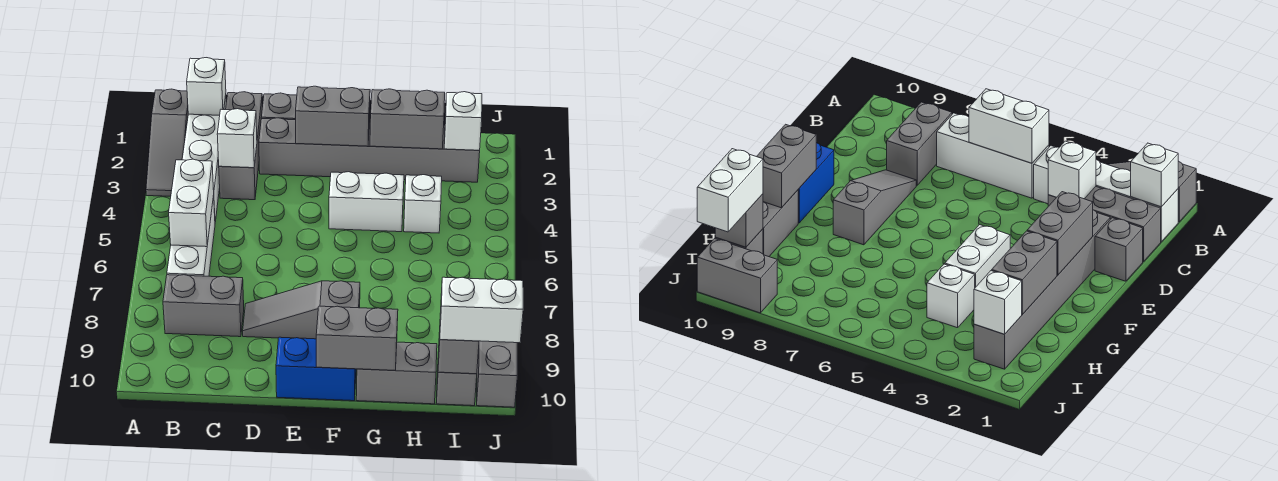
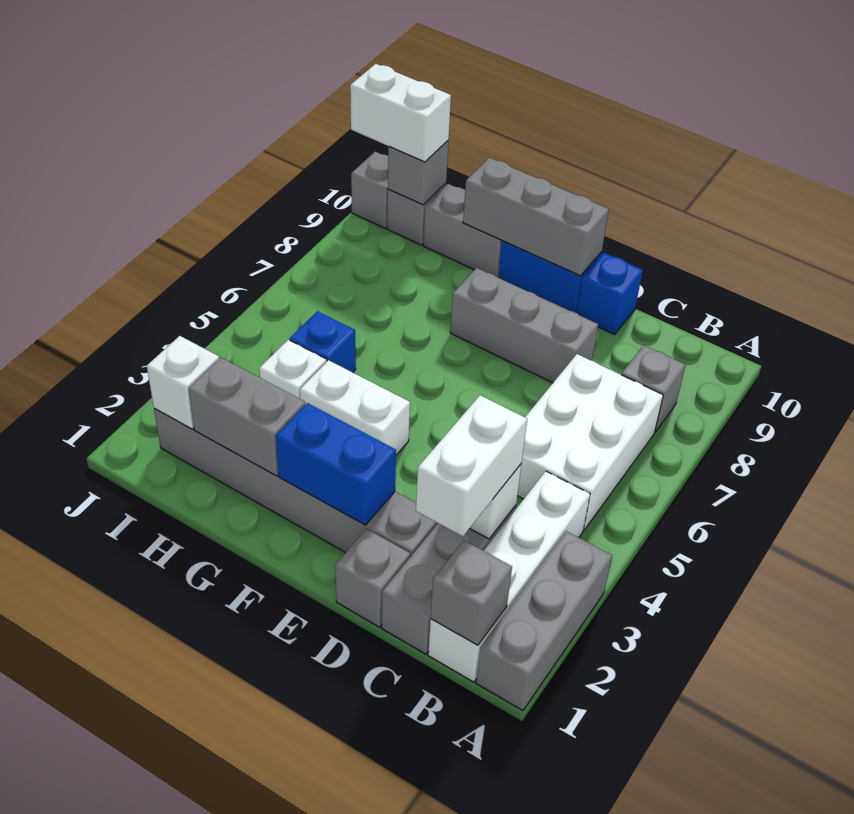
grey 1x3 slope [146,89,188,196] -> grey 1x3 brick [476,531,612,711]
white 1x1 brick [187,58,226,115] -> grey 1x1 brick [431,541,512,645]
white 1x3 brick [167,196,215,276] -> white 2x3 brick [517,354,663,530]
white 1x2 brick [169,159,214,247] -> white 1x2 brick moved to [416,395,527,536]
grey 1x2 brick [163,275,244,337] -> grey 1x1 brick [622,345,686,432]
grey 1x3 slope [243,281,360,339] -> grey 1x3 brick [450,268,598,383]
none -> blue 1x1 brick [577,253,643,335]
grey 1x2 brick [296,86,370,146] -> blue 1x2 brick [276,403,396,525]
grey 1x2 brick [316,306,398,370] -> grey 1x3 brick [463,158,609,276]
none -> blue 1x1 brick [290,311,356,372]
grey 1x2 brick [477,341,517,407] -> grey 1x1 brick [351,152,388,229]

